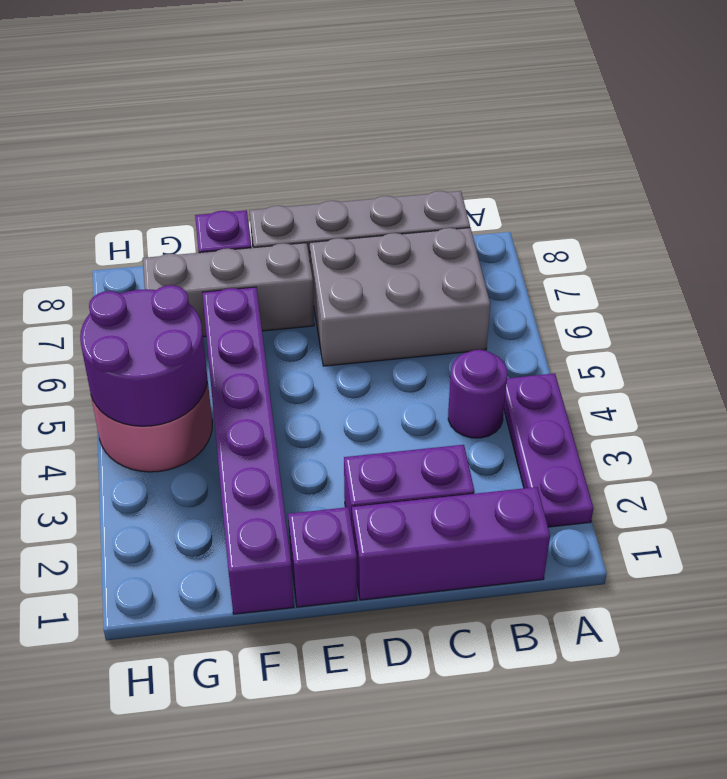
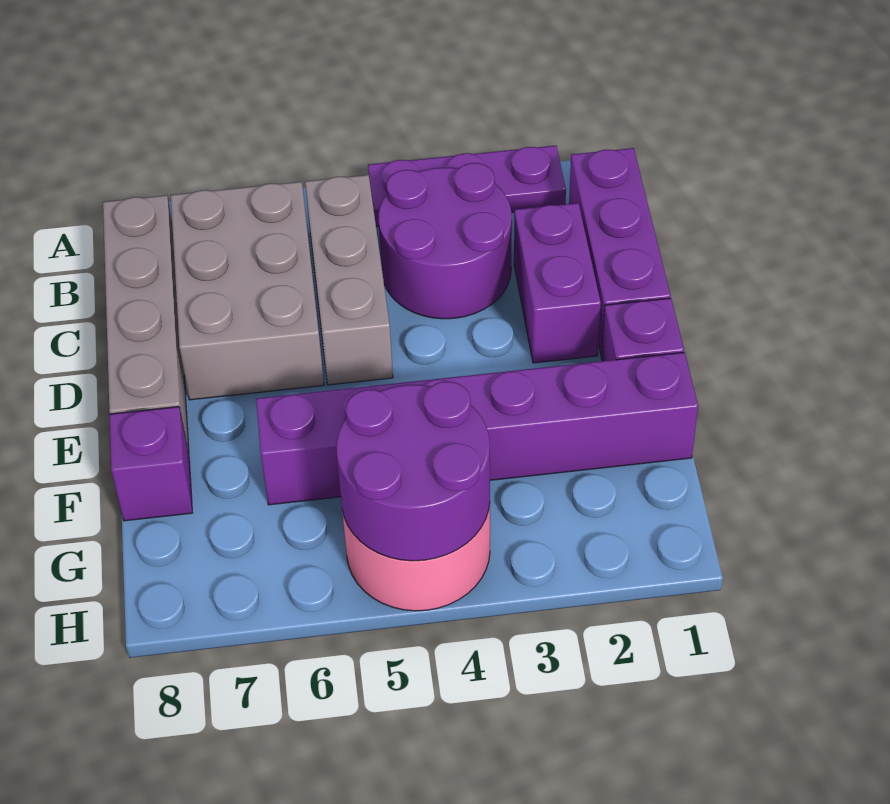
purple 1x1 round brick [448,350,507,438] -> purple 2x2 round brick [378,163,512,319]
grey 1x3 brick [143,243,314,337] -> grey 1x3 brick moved to [305,175,393,385]

